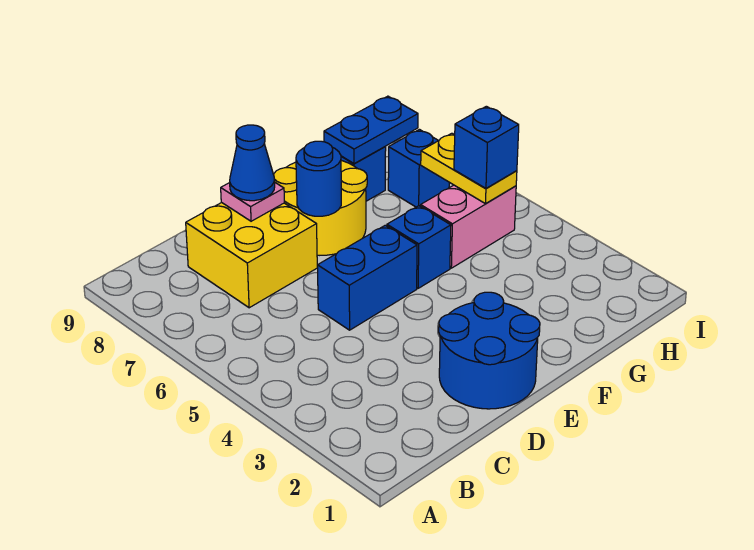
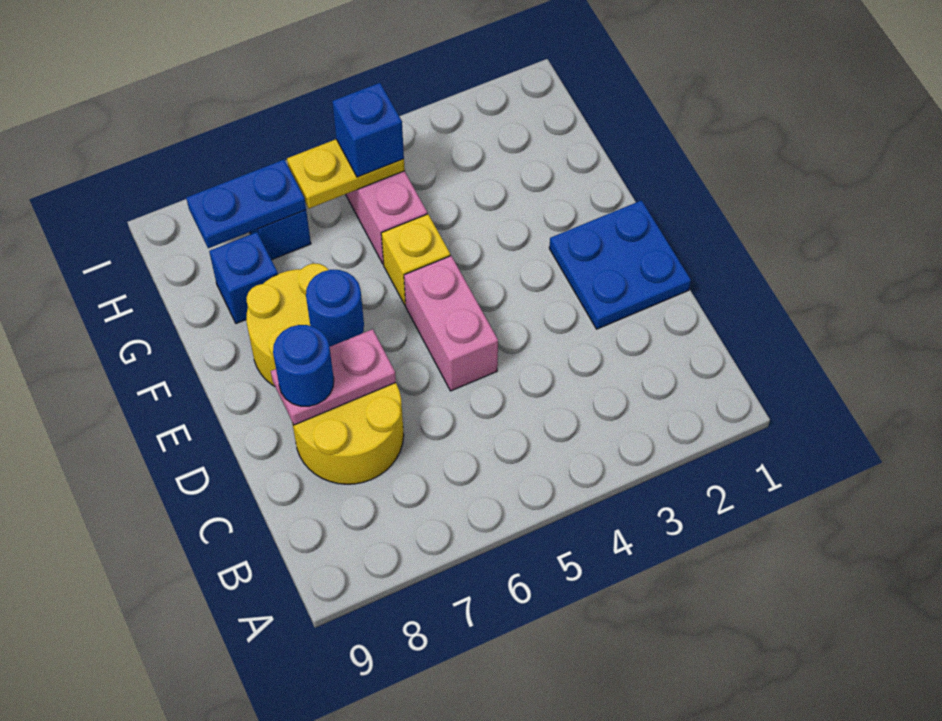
yellow 2x2 brick [186,203,317,308] -> yellow 2x2 round brick [292,383,404,484]
blue 2x2 round brick [439,292,540,409] -> blue 2x2 plate [549,200,691,329]
blue 1x2 brick [317,225,417,330] -> pink 1x2 brick [404,256,498,391]
pink 1x1 plate [221,183,284,221] -> pink 1x2 plate [271,329,396,425]
blue 1x1 cone [230,125,275,201] -> blue 1x1 round brick [273,325,334,406]
blue 1x1 brick [387,206,451,288] -> yellow 1x1 brick [381,214,450,305]
blue 1x2 plate [324,96,418,164] -> blue 1x2 plate turned to [186,160,306,248]

